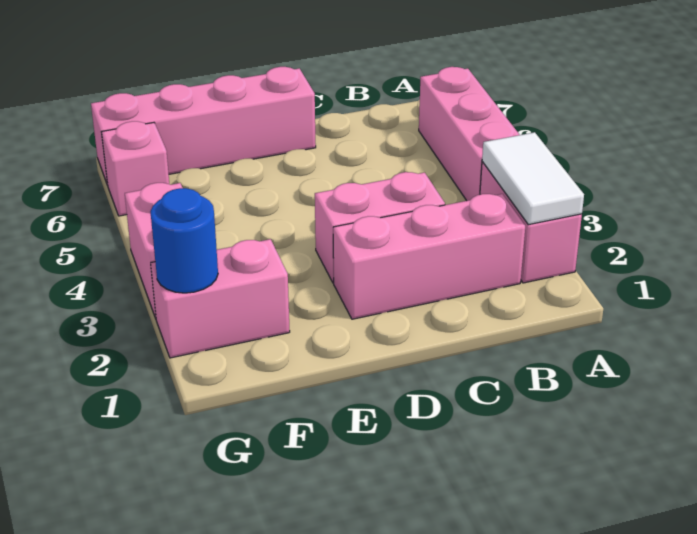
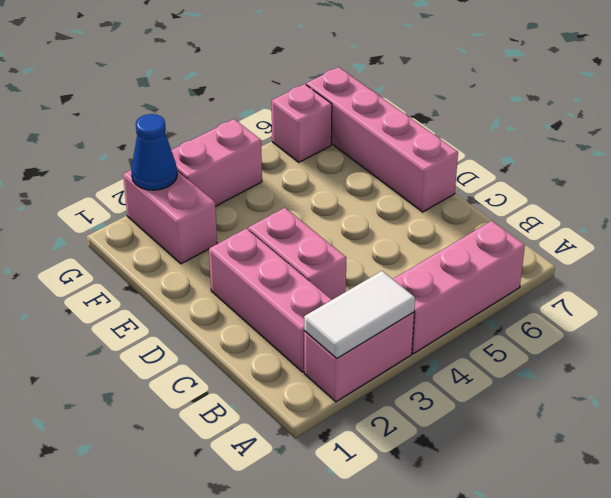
blue 1x1 round brick [150,188,218,293] -> blue 1x1 cone [131,114,177,190]

